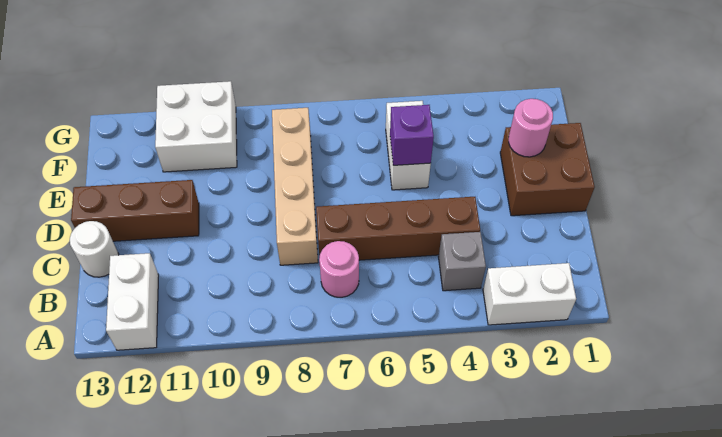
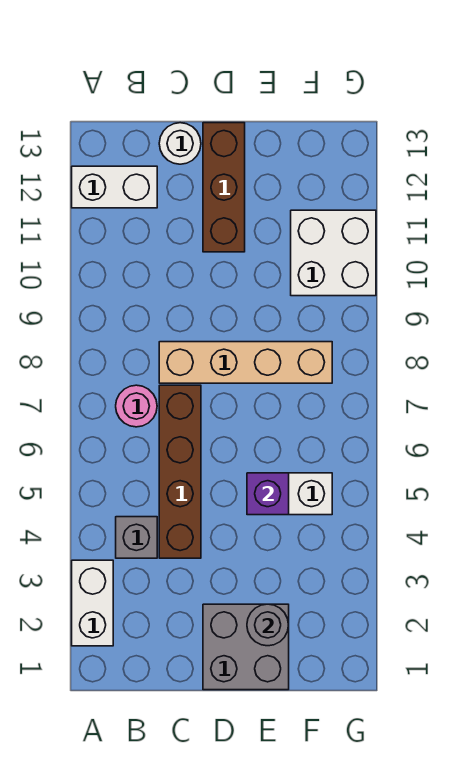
brown 2x2 brick [500,123,595,216] -> grey 2x2 brick [203,604,289,690]
pink 1x1 round brick [509,99,553,157] -> grey 1x1 round brick [247,604,289,646]

